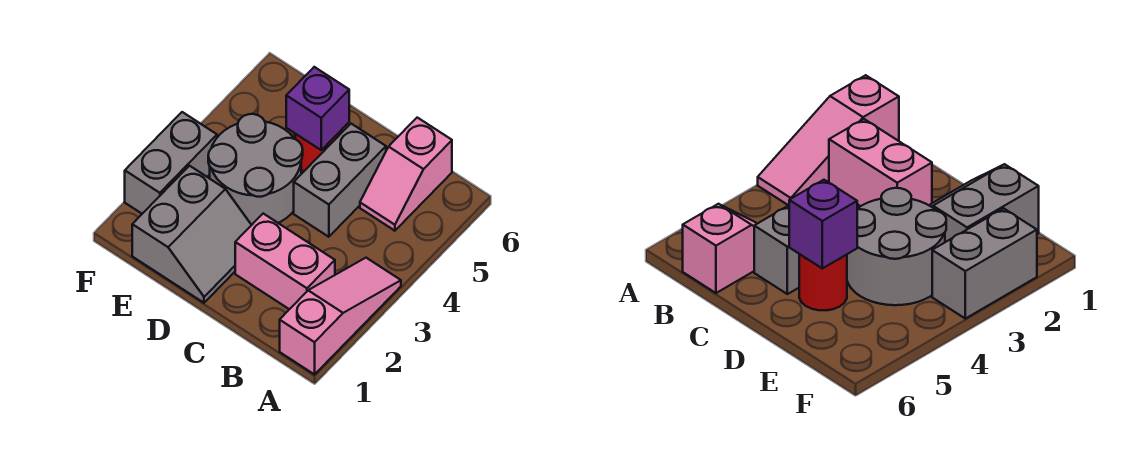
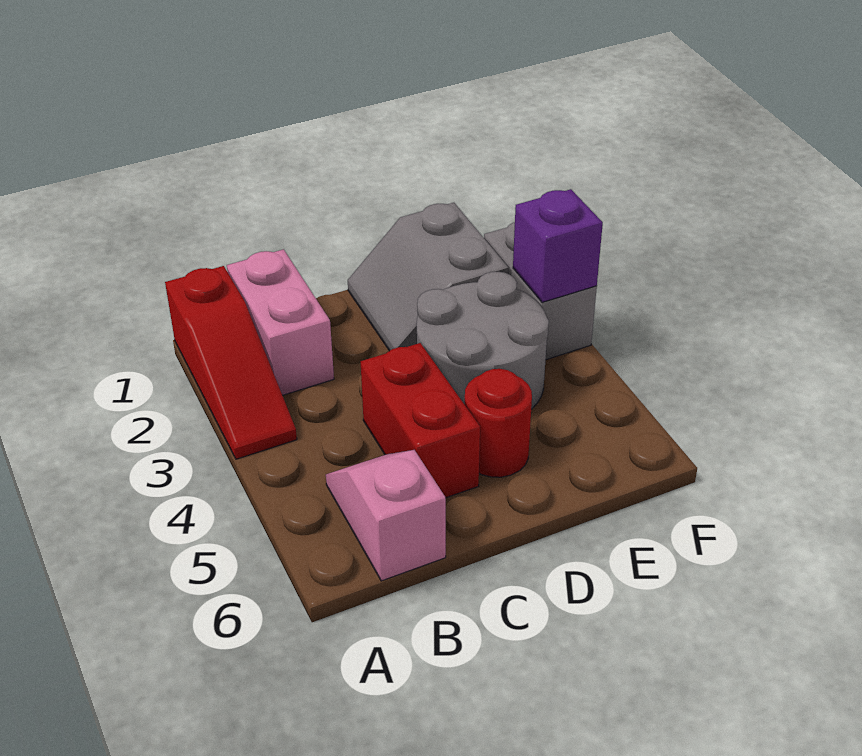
pink 1x3 slope [280,258,401,374] -> red 1x3 slope [165,266,297,459]
pink 1x2 brick [235,214,335,309] -> pink 1x2 brick turned to [227,249,334,395]
grey 1x2 brick [294,124,386,237] -> red 1x2 brick [361,343,480,498]
purple 1x1 brick [286,67,349,150] -> purple 1x1 brick moved to [513,189,603,302]

